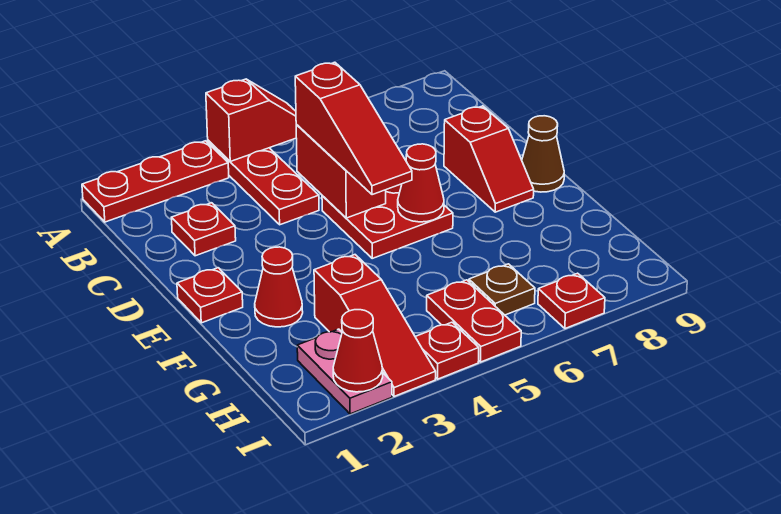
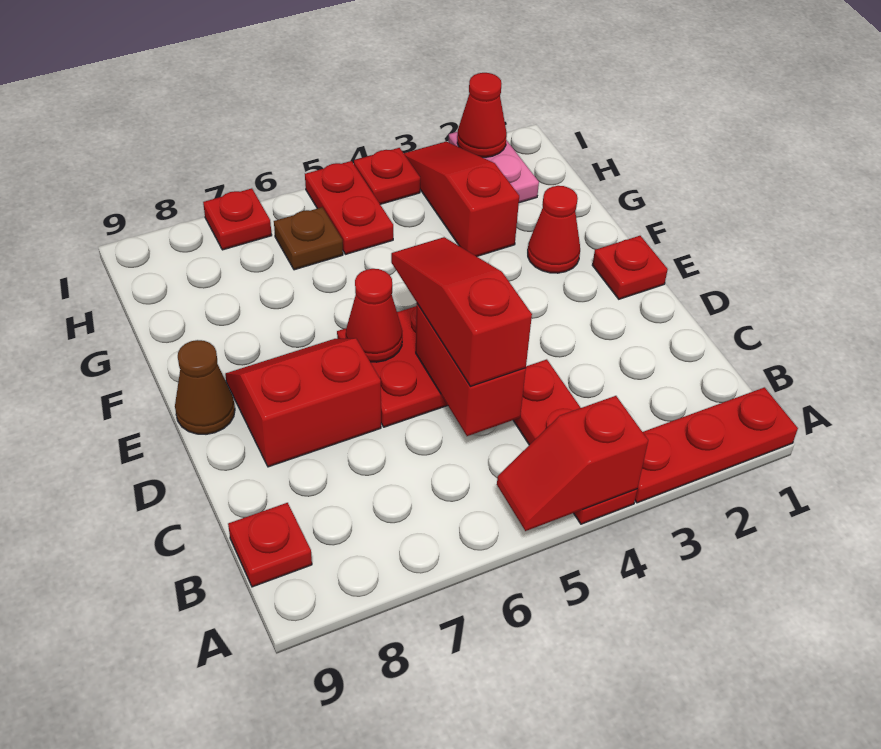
red 1x1 plate [171,203,236,256] -> red 1x1 plate moved to [228,503,312,587]
red 1x2 slope [444,106,534,212] -> red 2x2 slope [225,338,381,467]

